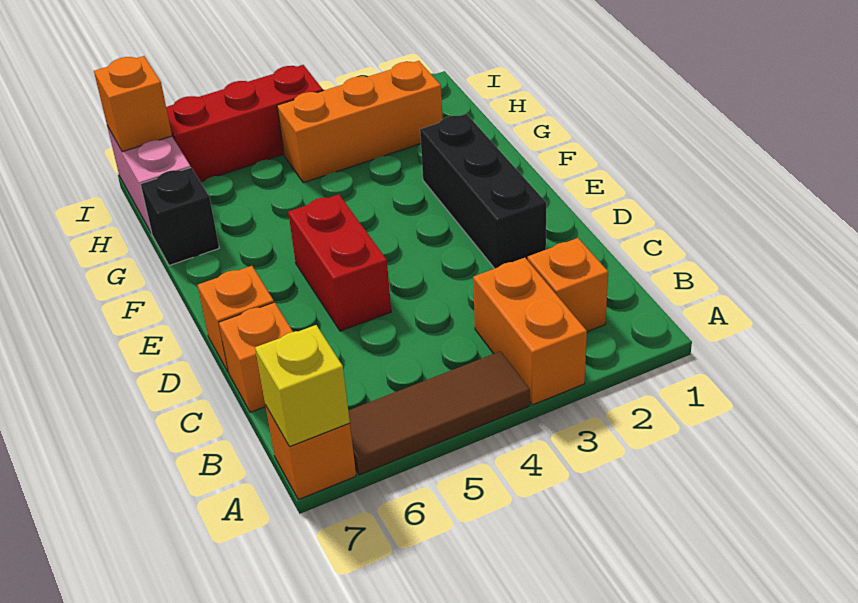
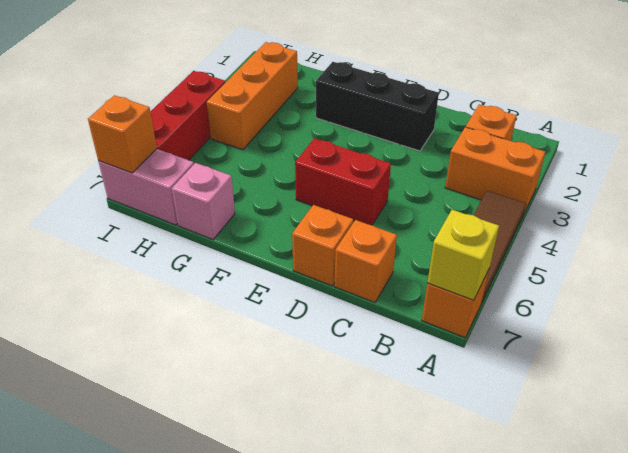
black 1x1 brick [140,168,219,266] -> pink 1x1 brick [172,163,235,239]

